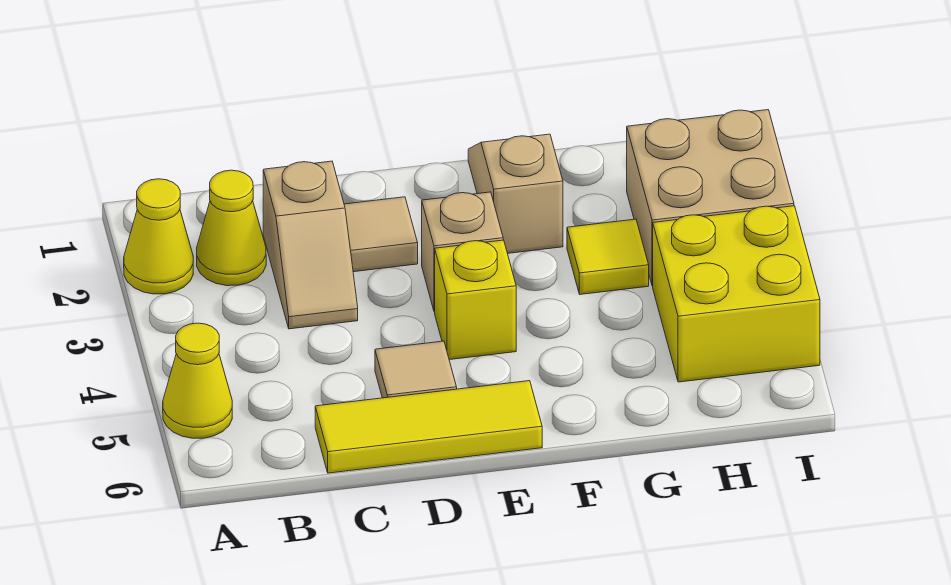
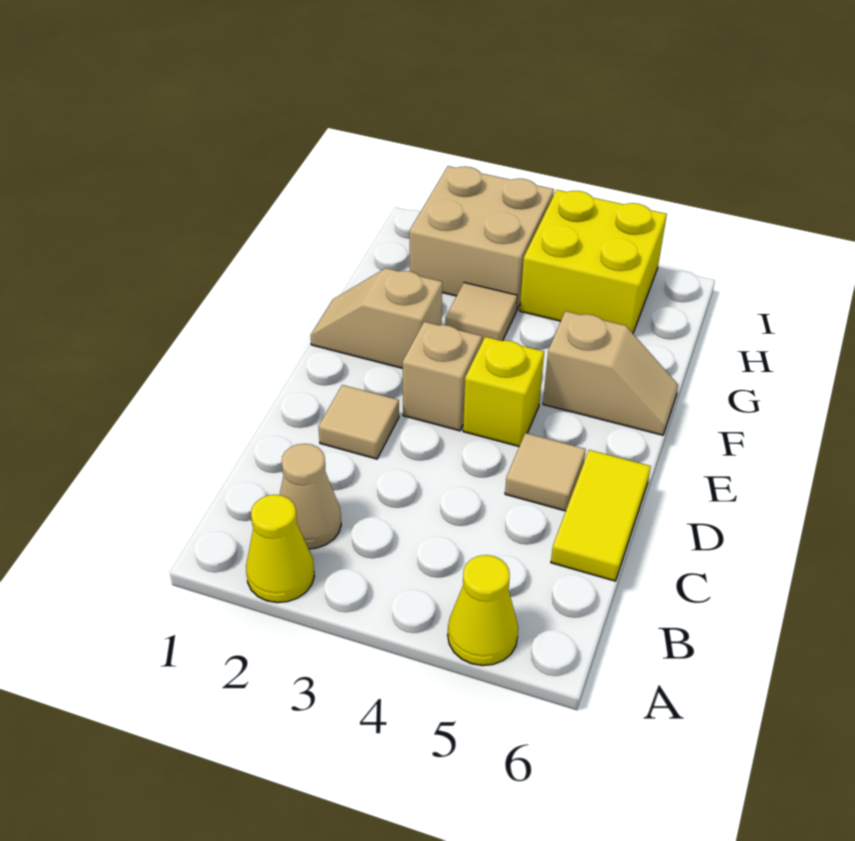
yellow 1x1 cone [197,170,266,286] -> tan 1x1 cone [280,444,341,549]
tan 1x2 slope [263,161,358,329] -> tan 1x2 slope moved to [543,311,678,435]
yellow 1x3 tile [315,381,542,473] -> yellow 1x2 tile [551,450,651,581]
yellow 1x1 tile [567,219,649,294] -> tan 1x1 tile [445,283,517,342]

